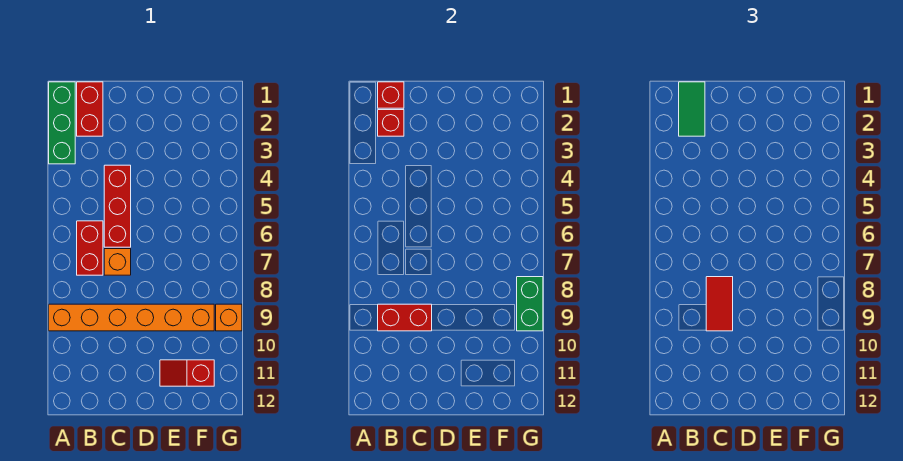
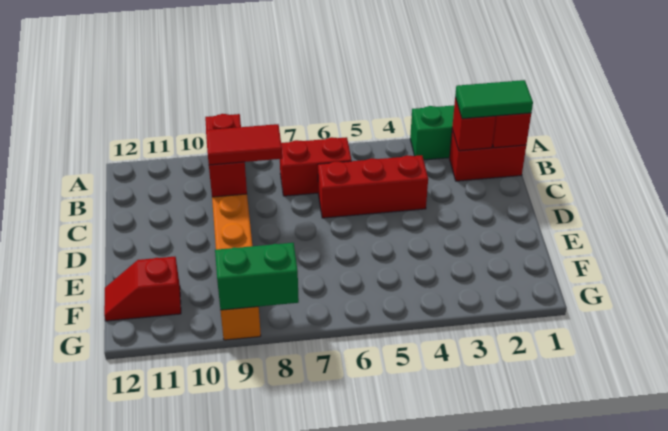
orange 1x1 brick [104,249,131,275] -> none
red 1x2 slope [160,360,214,386] -> red 1x2 slope turned to [104,257,181,321]

